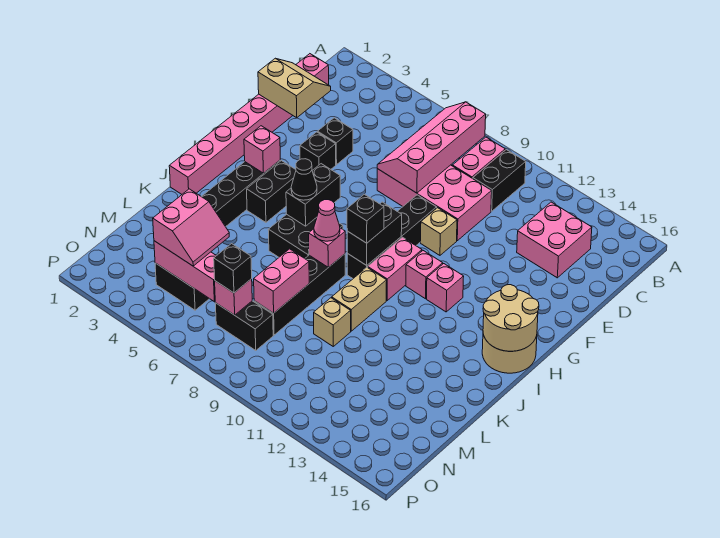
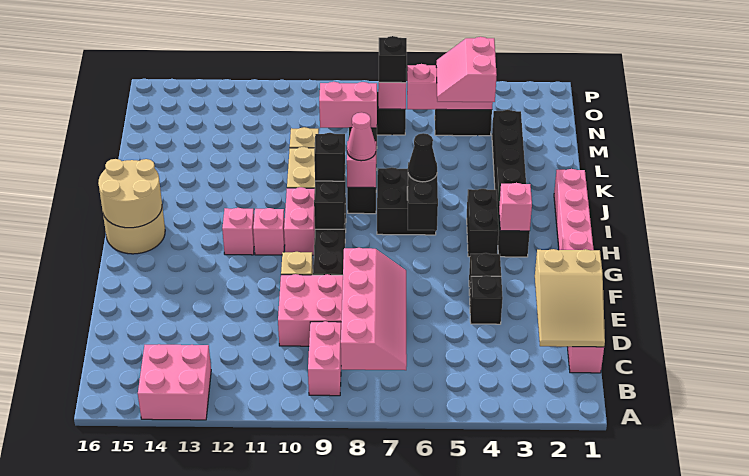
black 1x2 brick [473,150,526,211] -> none
pink 2x2 brick [517,202,592,278] -> pink 2x2 brick moved to [138,344,211,420]
tan 2x2 slope [258,58,331,118] -> tan 2x3 slope [535,249,605,347]
pink 1x2 brick [254,249,309,313] -> pink 1x2 brick turned to [319,82,377,128]

